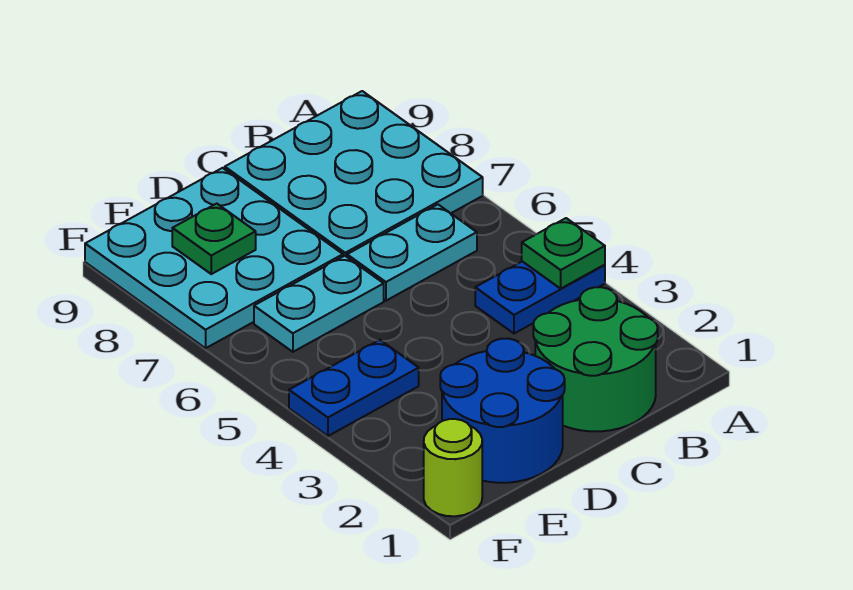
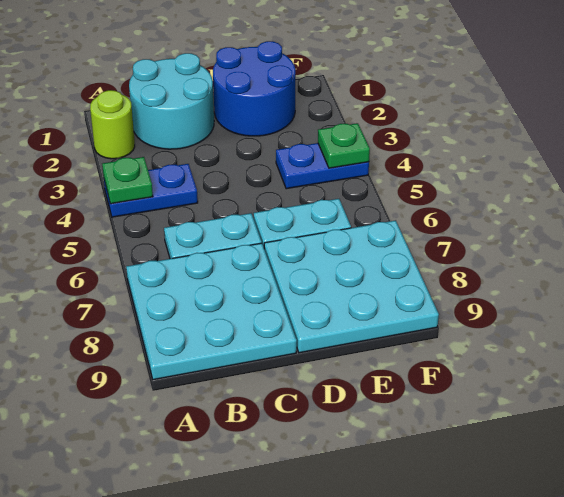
green 2x2 round brick [533,287,658,431] -> cyan 2x2 round brick [129,53,214,149]
green 1x1 plate [172,204,256,274] -> green 1x1 plate moved to [318,123,370,168]
lime 1x1 round brick [424,419,482,516] -> lime 1x1 round brick moved to [90,90,135,159]

